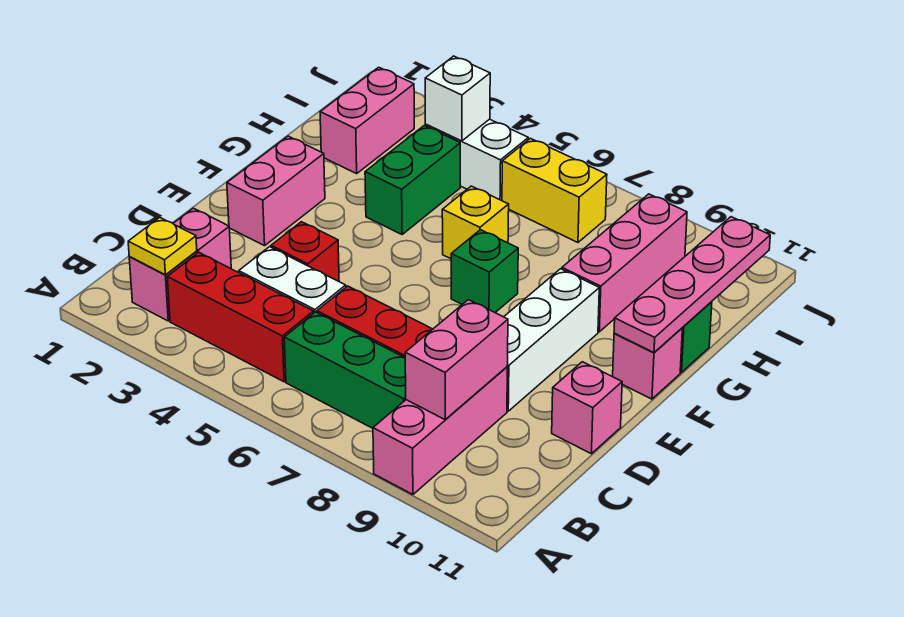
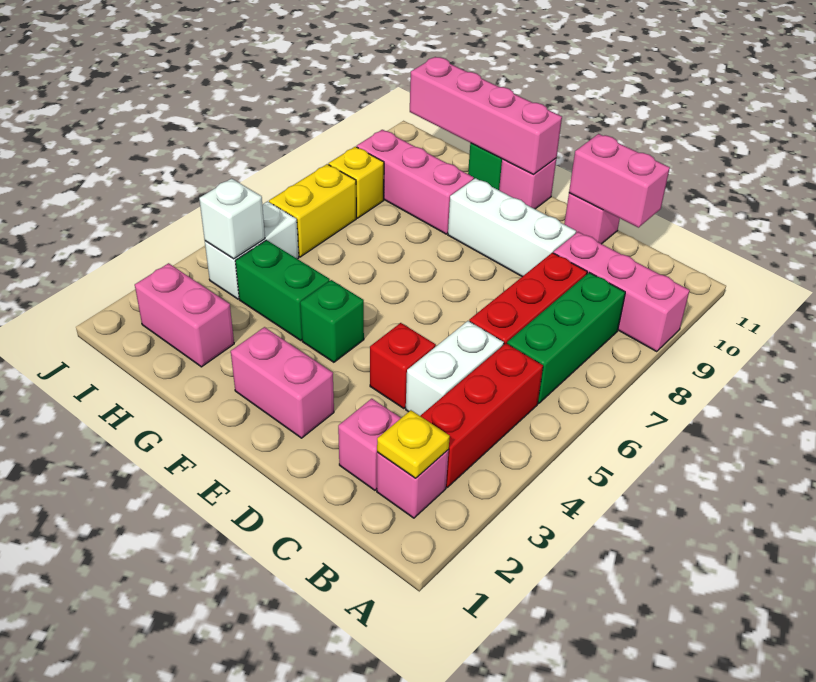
pink 1x2 brick [405,300,508,420] -> pink 1x2 brick moved to [569,134,670,228]
green 1x1 brick [451,230,518,312] -> green 1x1 brick moved to [300,280,364,362]
pink 1x4 plate [614,217,770,353] -> pink 1x4 brick [410,57,562,174]
yellow 1x1 brick [442,186,509,259] -> yellow 1x1 brick moved to [328,147,384,218]

